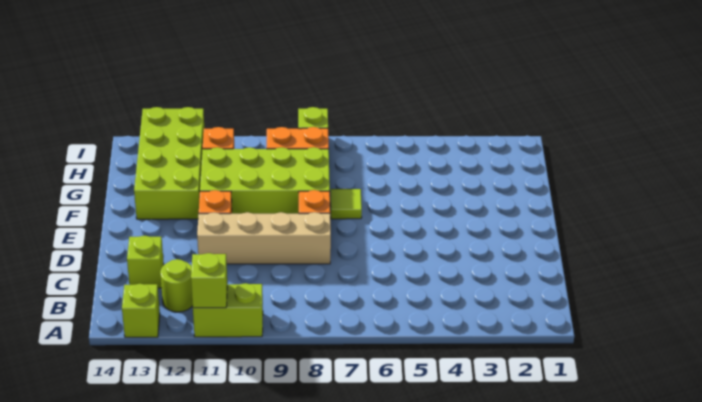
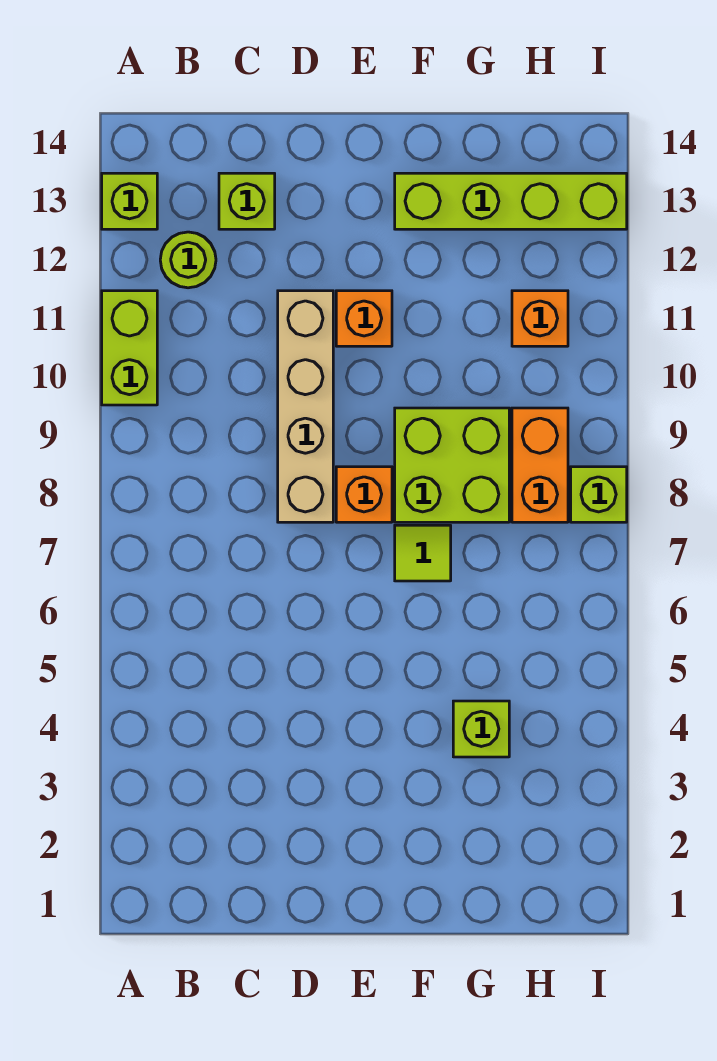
lime 1x1 brick [191,253,227,308] -> lime 1x1 brick moved to [453,701,509,757]
lime 2x4 brick [200,147,330,214] -> lime 2x2 brick [395,408,509,522]
lime 2x4 brick [134,107,204,219] -> lime 1x4 brick [395,173,627,229]

